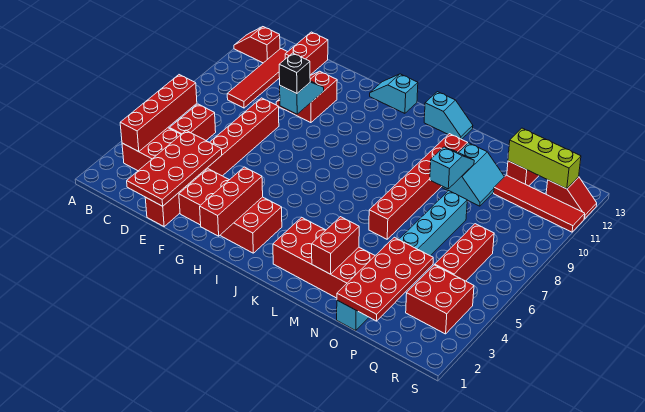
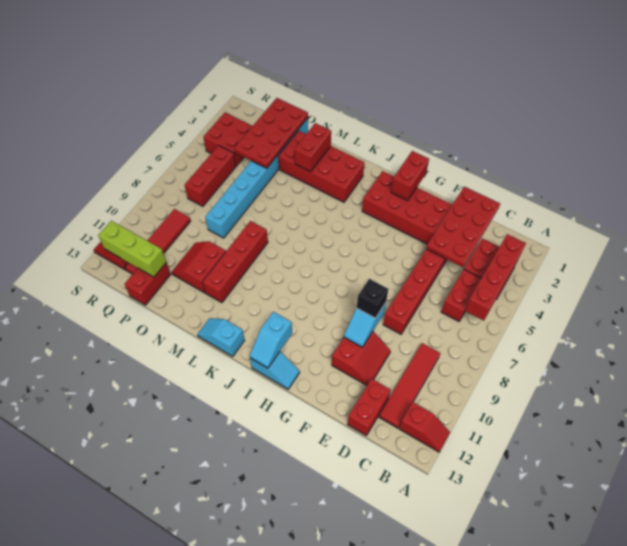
red 1x3 brick [200,167,263,236] -> red 1x2 brick [391,151,429,201]
red 1x6 brick [369,134,468,239] -> red 1x4 brick [203,221,268,303]
cyan 1x2 slope [430,147,474,189] -> cyan 1x2 slope moved to [250,312,292,368]
cyan 2x2 slope [442,143,504,206] -> red 2x2 slope [171,241,226,293]
red 1x4 tile [494,175,585,232] -> red 1x4 tile turned to [125,209,191,274]

